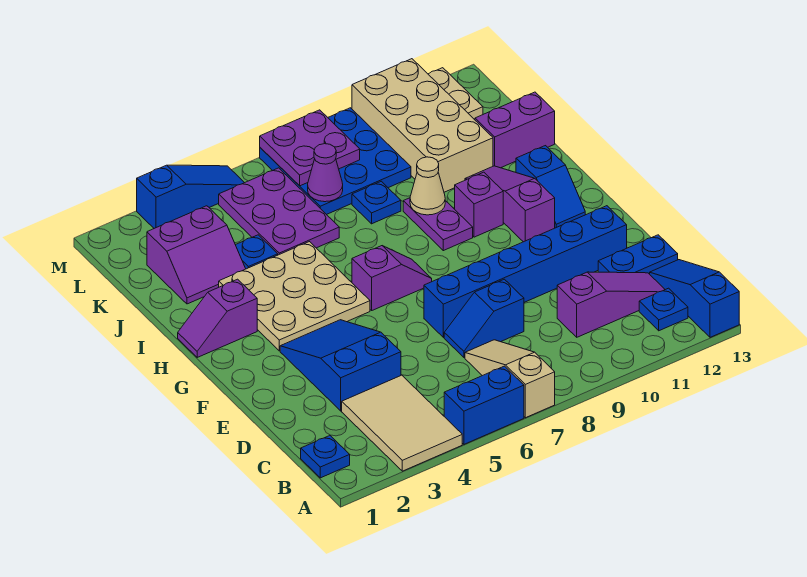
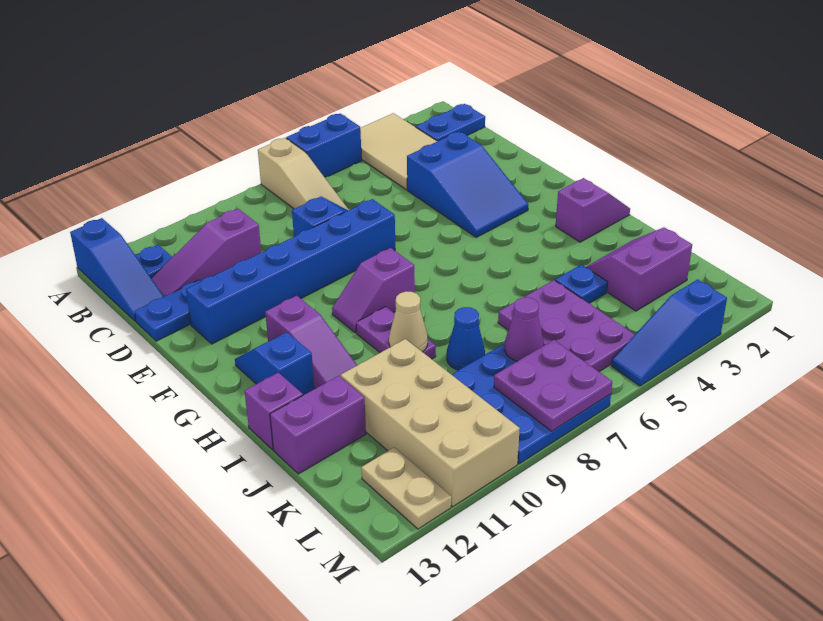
blue 1x1 plate [301,436,350,478] -> blue 1x2 plate [416,104,485,141]
tan 3x3 plate [219,242,370,351] -> none
purple 1x2 slope [352,246,432,310] -> purple 1x2 slope moved to [332,248,415,333]
purple 1x1 brick [455,172,503,237] -> purple 1x1 brick moved to [245,373,303,450]
blue 1x1 plate [352,181,401,224] -> blue 1x1 cone [447,307,485,370]

